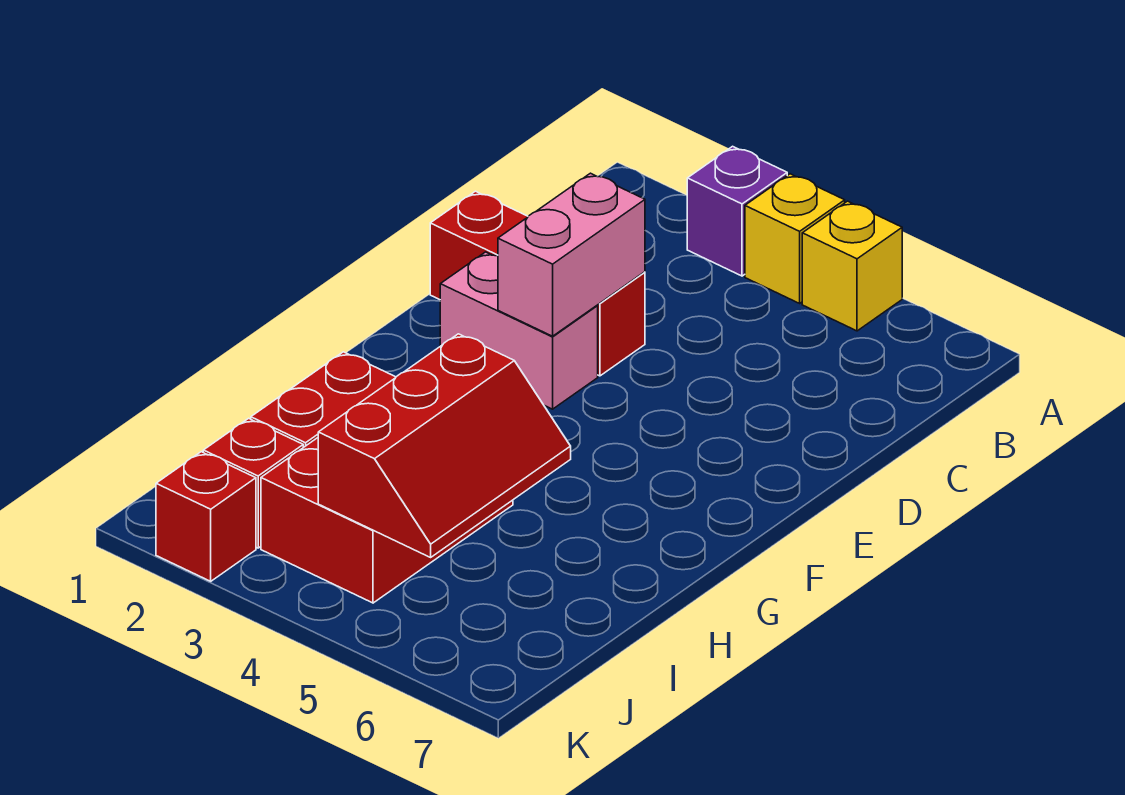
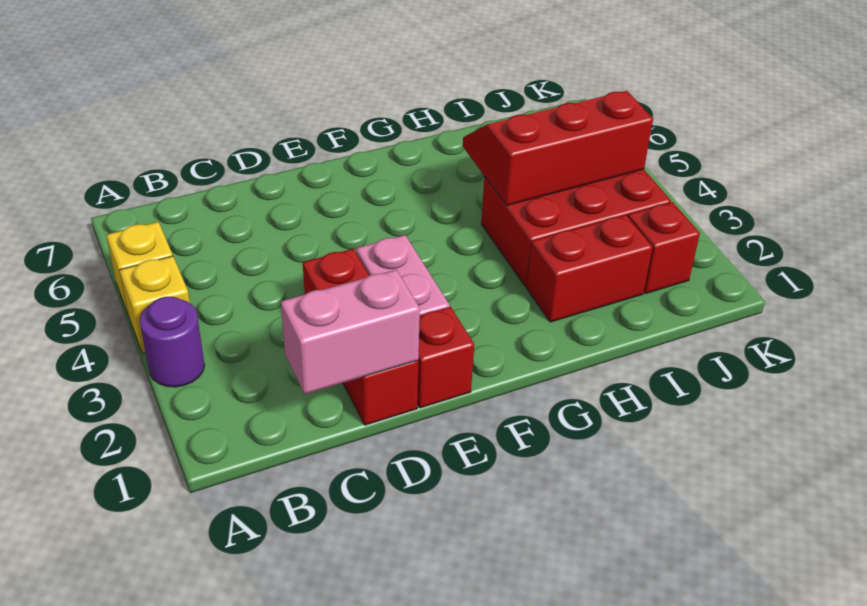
purple 1x1 brick [687,146,787,276] -> purple 1x1 round brick [140,297,205,387]
pink 1x2 brick [498,173,645,336] -> pink 1x2 brick moved to [281,270,420,394]
red 1x1 brick [156,452,256,581] -> red 1x1 brick moved to [417,307,474,408]

